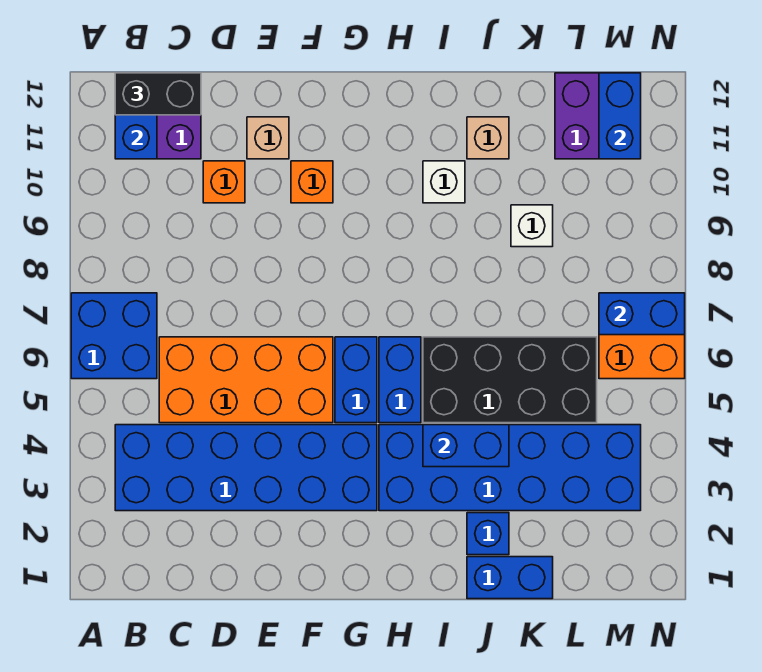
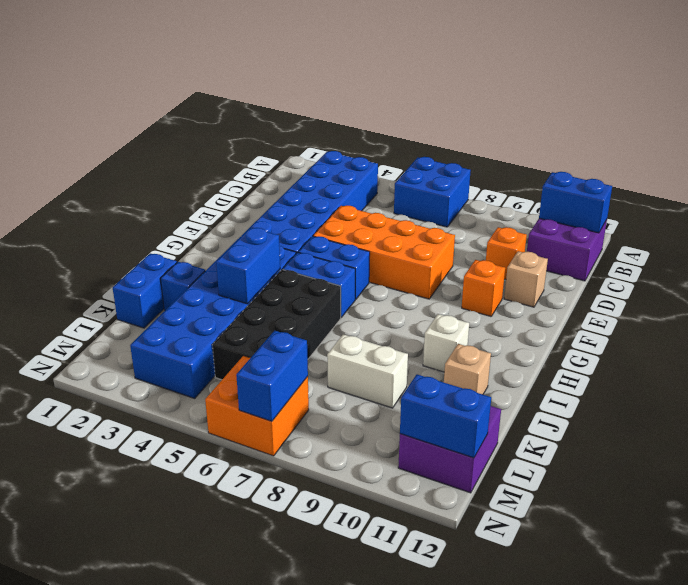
black 1x2 brick [115,73,201,115] -> none
orange 2x4 brick [159,337,333,423] -> orange 2x4 brick turned to [313,206,455,299]
white 1x1 brick [511,205,553,247] -> white 1x2 brick [327,334,408,408]

